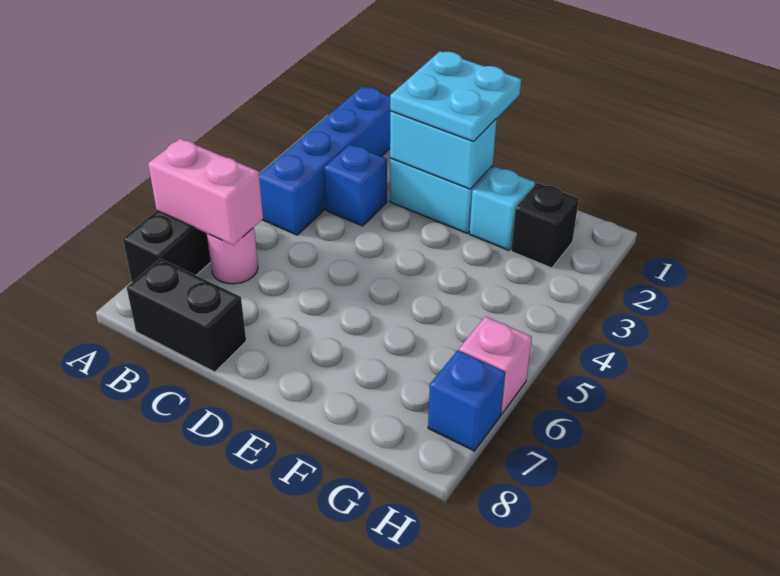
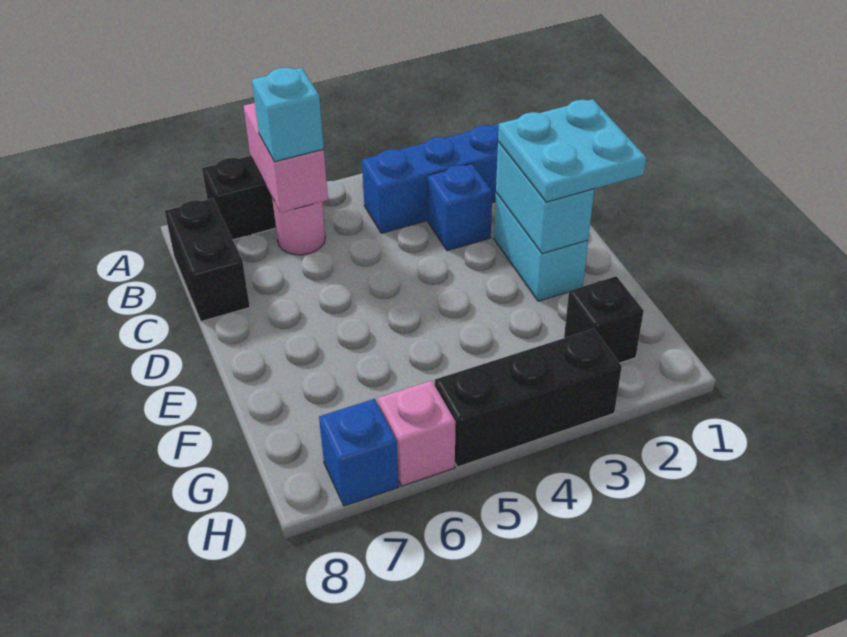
cyan 1x1 brick [469,167,535,250] -> cyan 1x1 brick moved to [252,68,324,162]
none -> black 1x3 brick [435,329,622,467]

